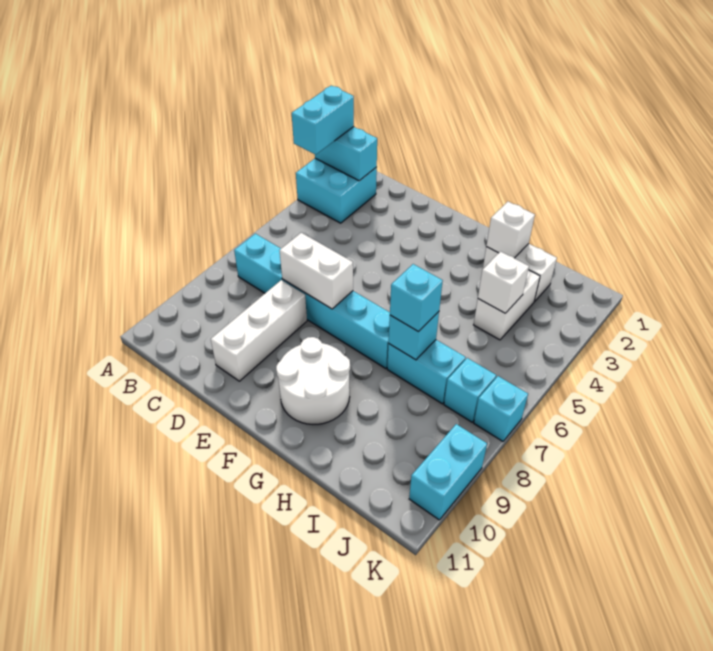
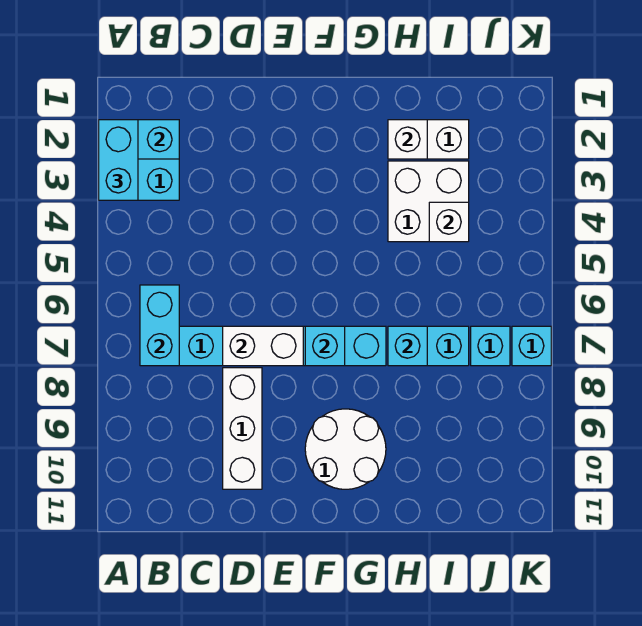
cyan 1x1 brick [390,264,443,332] -> cyan 1x1 brick moved to [305,326,345,366]
white 1x2 brick [474,270,540,340] -> white 2x2 brick [388,161,469,242]
cyan 1x2 brick [409,424,487,520] -> cyan 1x2 brick moved to [140,285,179,366]

